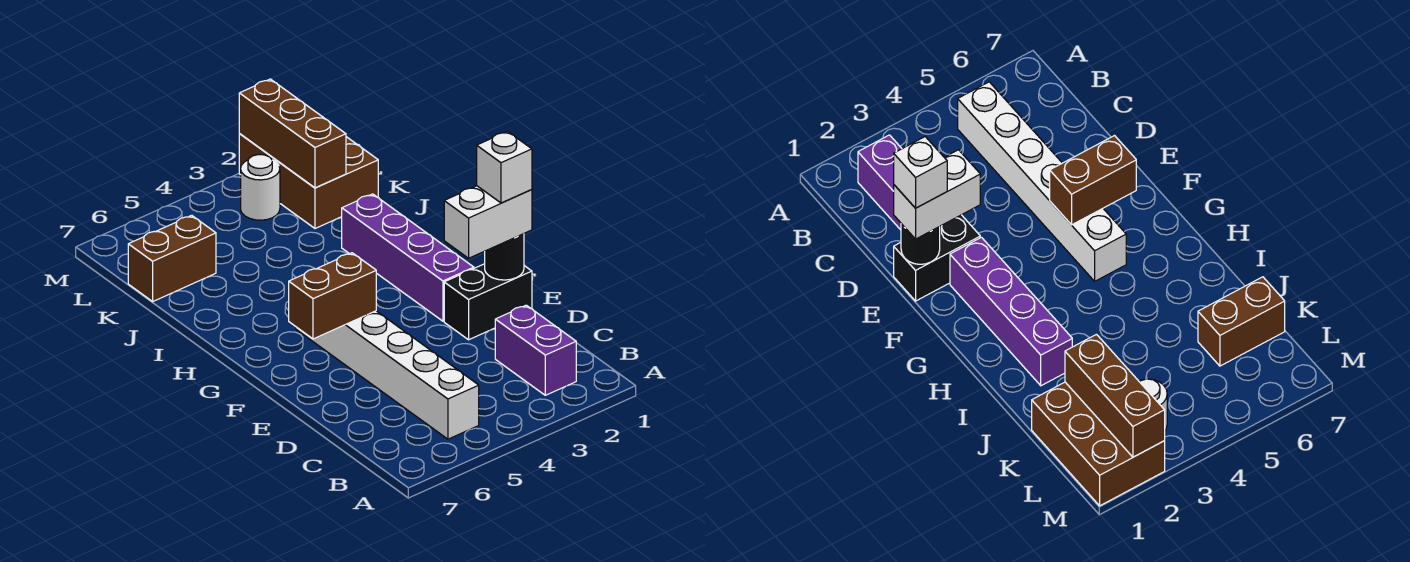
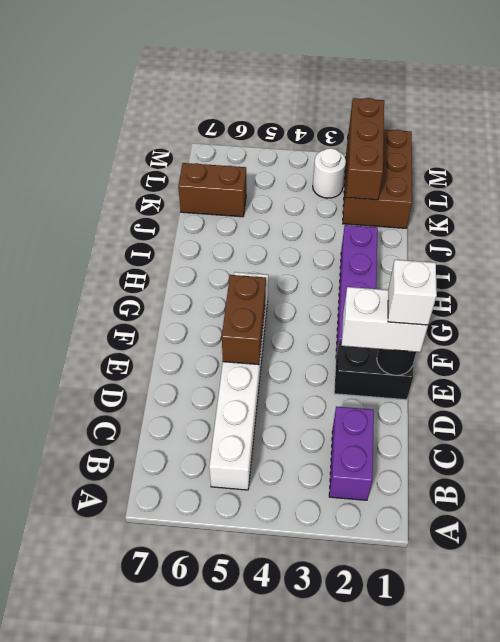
brown 1x2 brick [289,253,376,339] -> brown 1x2 brick turned to [222,275,266,365]

